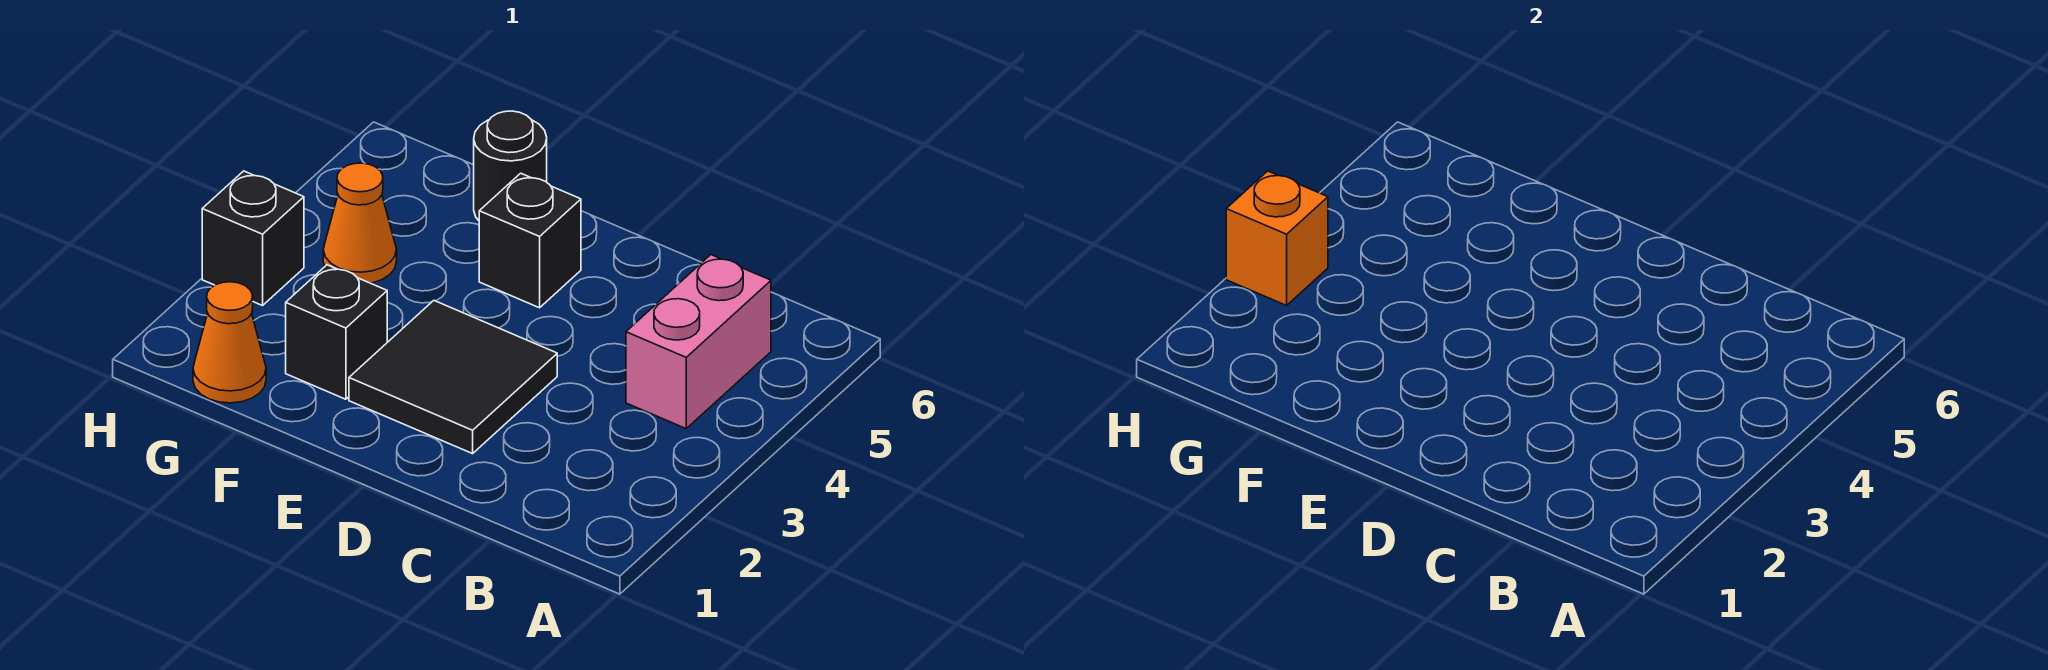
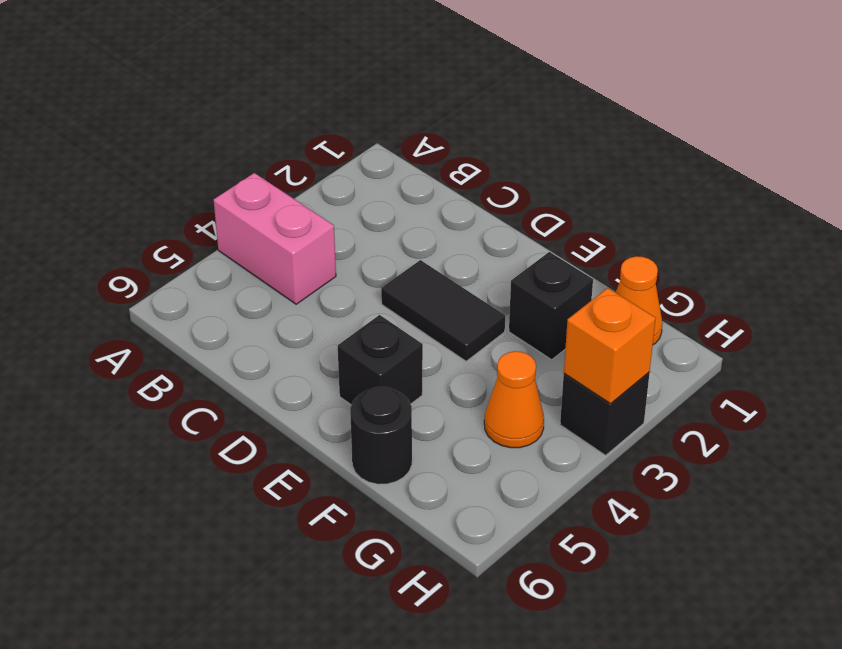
pink 1x2 brick [626,255,771,429] -> pink 1x2 brick turned to [214,173,336,304]
black 2x2 tile [349,301,557,454] -> black 1x2 tile [381,260,505,361]

